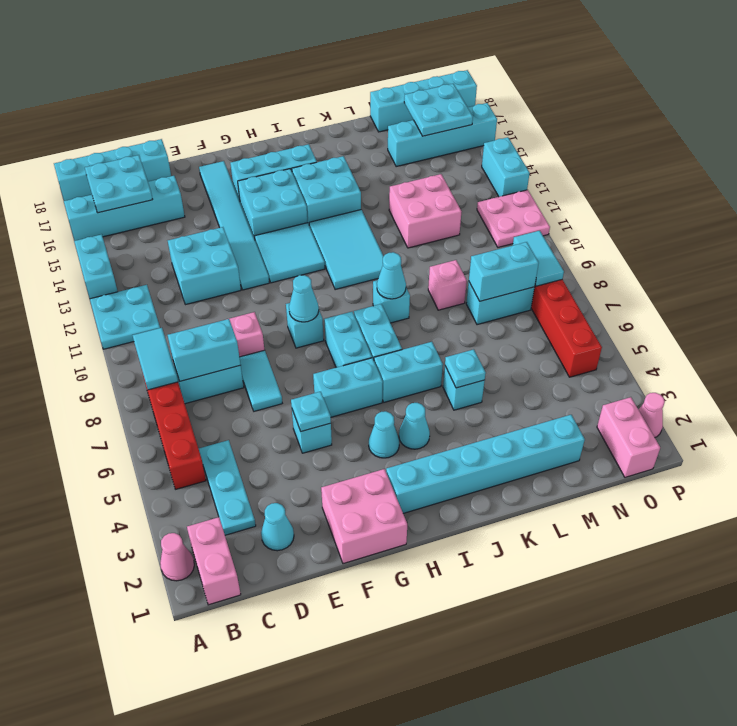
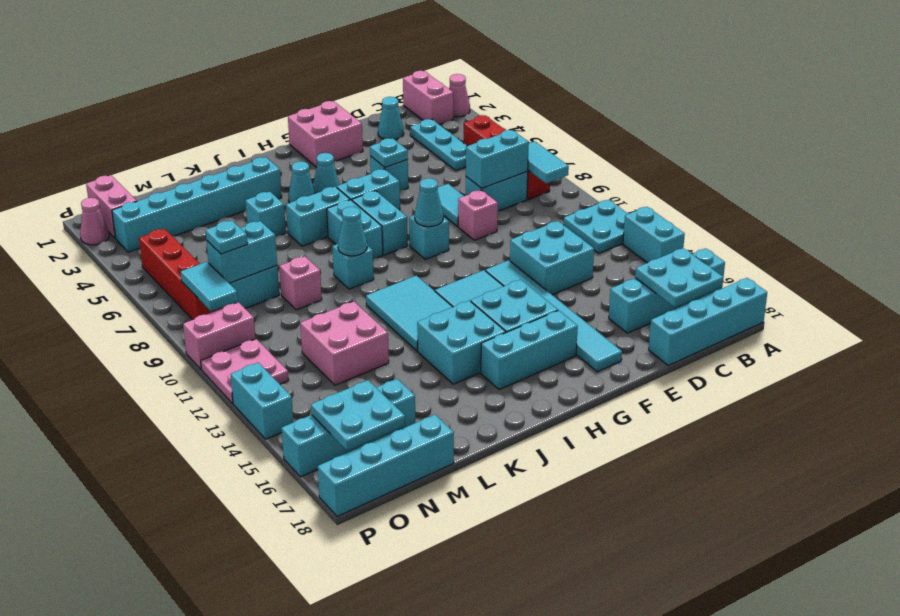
cyan 1x6 brick [386,415,585,513] -> cyan 1x6 brick moved to [112,157,282,252]
cyan 1x1 plate [445,349,486,388] -> cyan 1x1 plate moved to [206,221,248,254]
none -> pink 1x2 brick [183,302,255,369]

